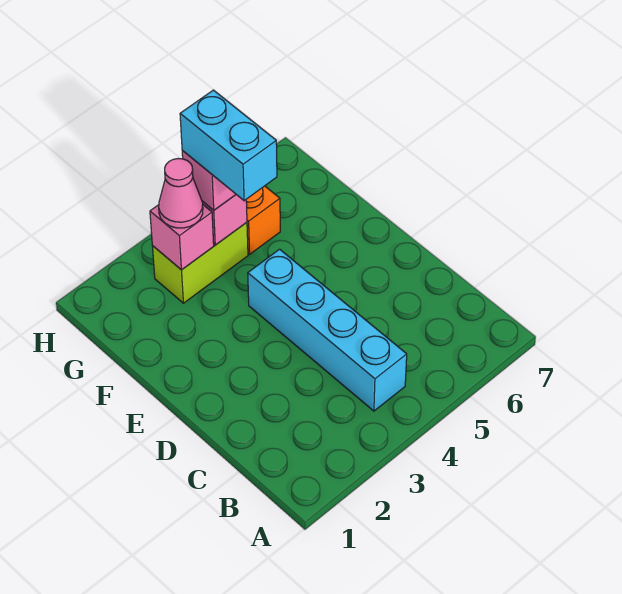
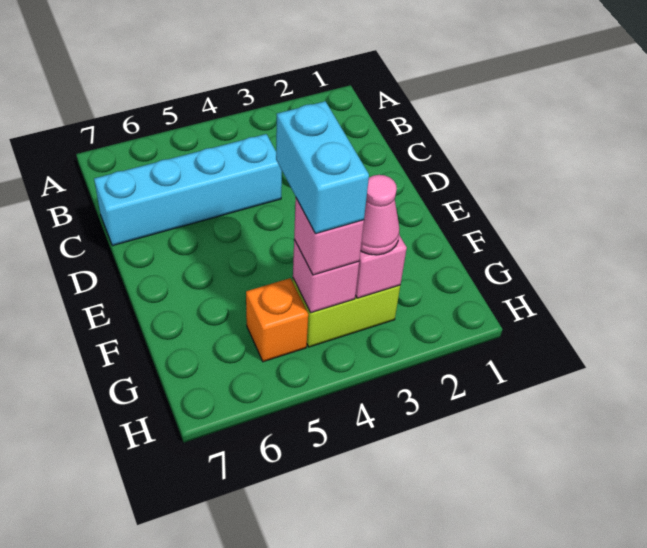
cyan 1x4 brick [248,249,407,411] -> cyan 1x4 brick turned to [94,134,282,246]

